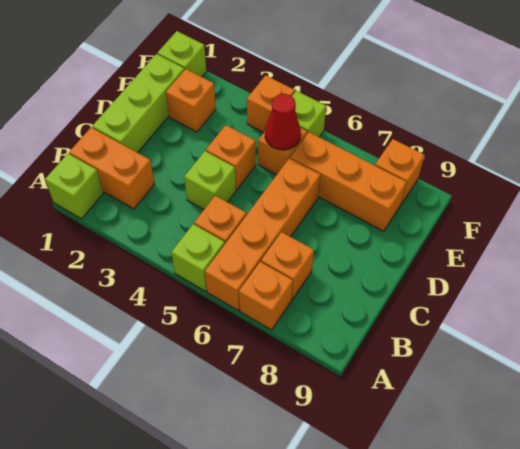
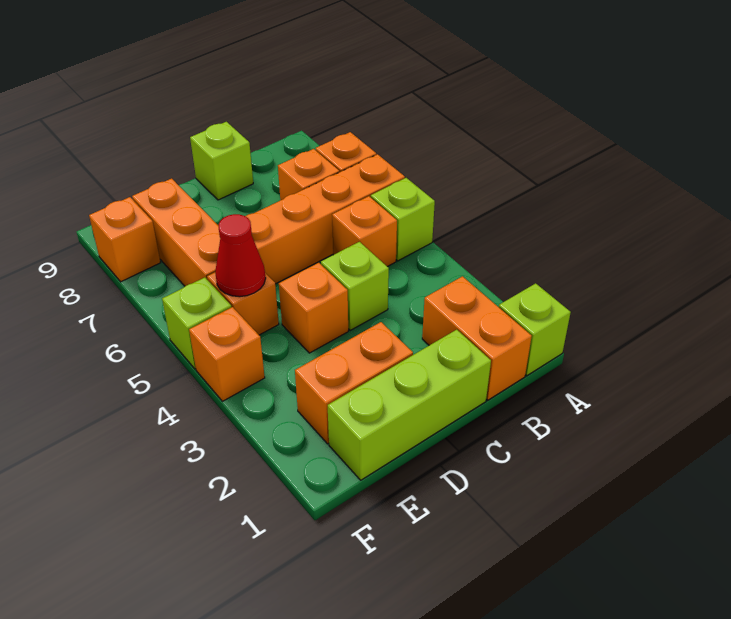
orange 1x1 brick [166,69,216,132] -> orange 1x2 brick [295,322,413,444]
lime 1x1 brick [157,31,206,77] -> lime 1x1 brick moved to [190,122,253,200]

